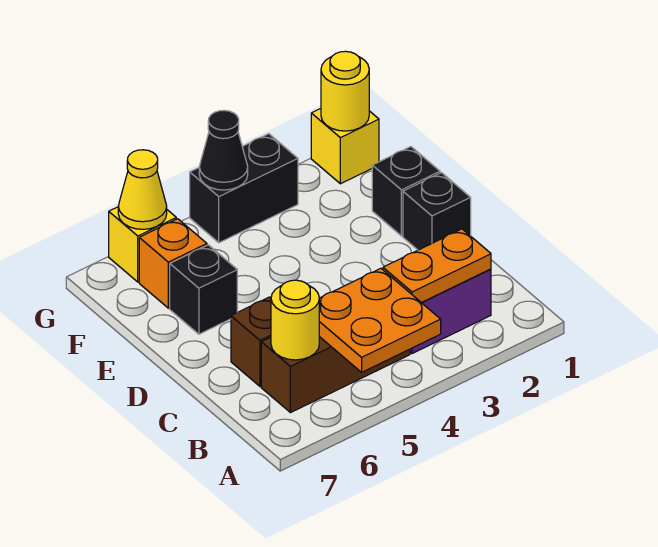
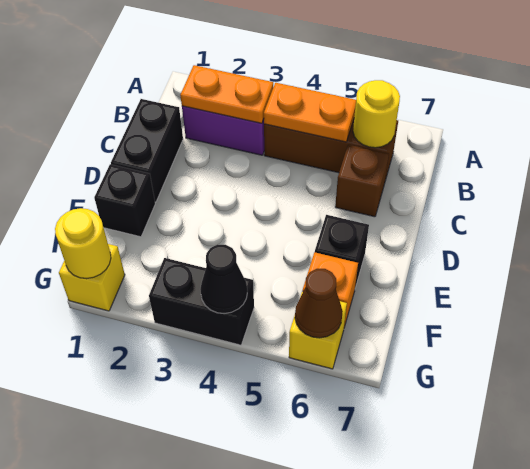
orange 2x2 plate [319,268,441,372] -> orange 1x2 plate [264,83,356,142]
black 1x1 brick [403,173,471,250] -> black 1x2 brick [111,99,183,202]
yellow 1x1 cone [118,150,167,229] -> brown 1x1 cone [295,269,343,338]

